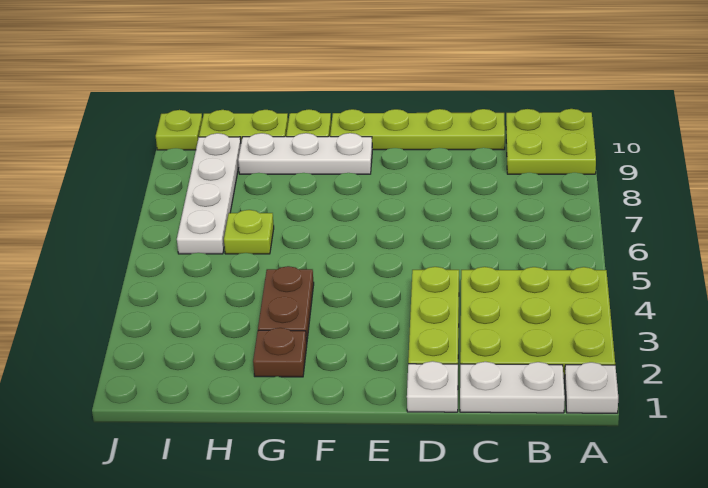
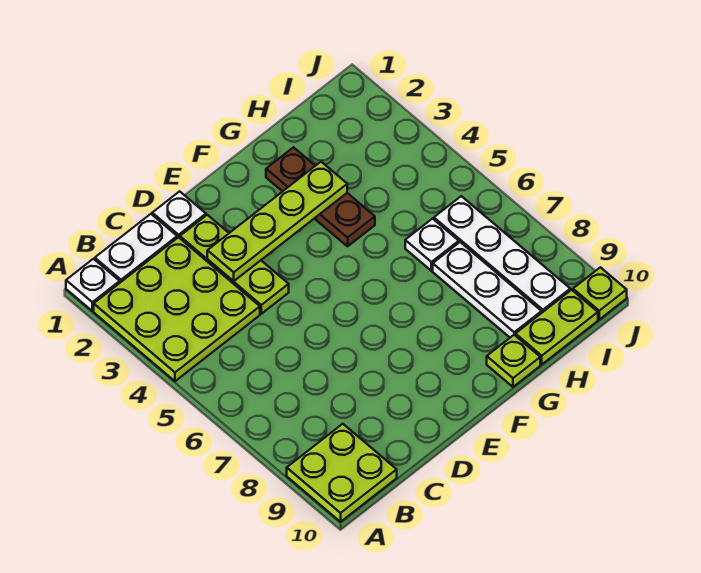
lime 1x4 plate [330,109,505,150] -> lime 1x4 plate moved to [207,162,347,281]
white 1x3 plate [238,133,372,174] -> white 1x3 plate turned to [433,242,542,337]
lime 1x1 plate [224,210,274,254] -> white 1x1 plate [405,219,459,271]

